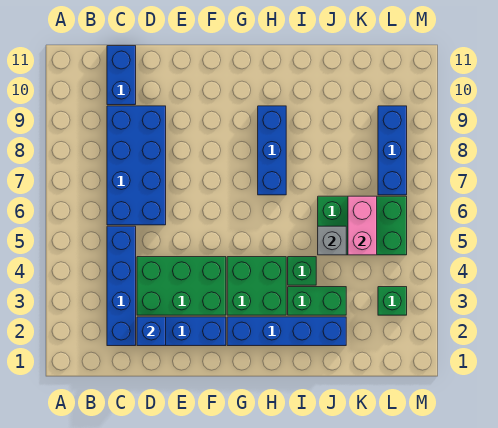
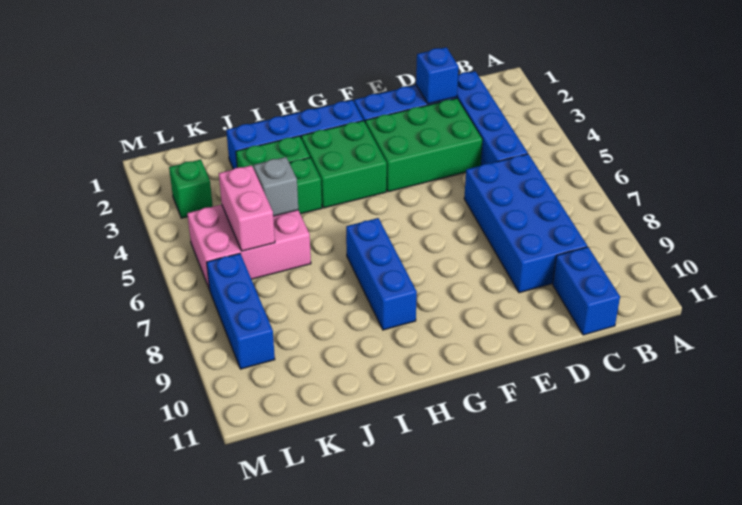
green 2x3 brick [318,196,407,255] -> pink 2x3 brick [187,205,311,290]

